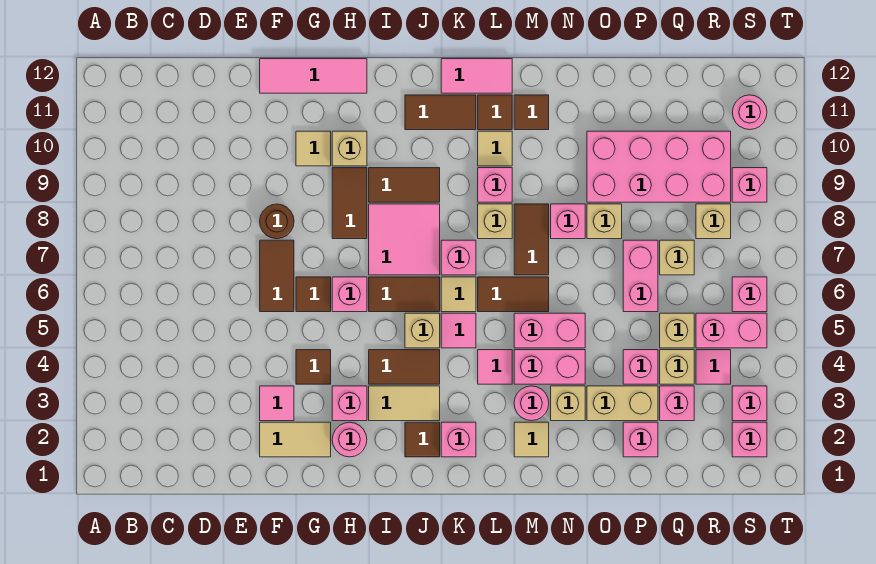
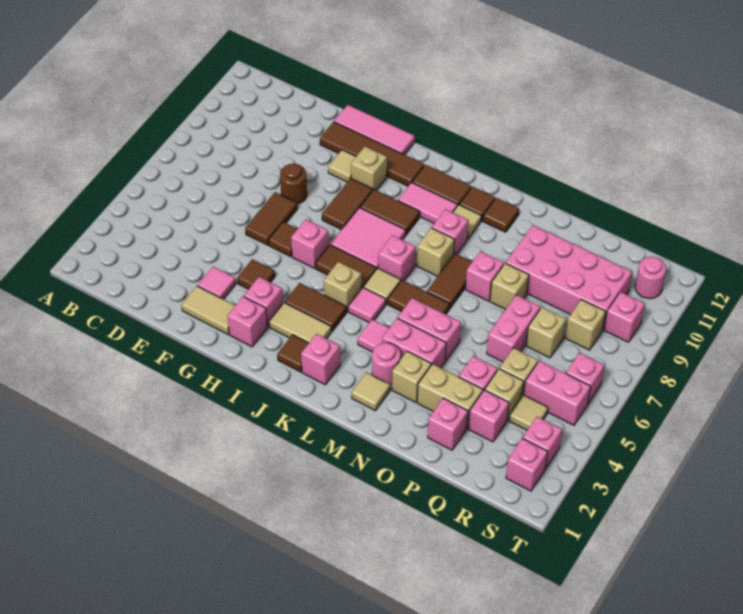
none -> brown 1x4 tile [320,122,424,186]
pink 1x1 round brick [332,422,367,457] -> pink 1x1 brick [228,296,267,347]
pink 1x2 tile [441,59,512,93] -> pink 1x2 tile moved to [398,183,457,223]
pink 1x1 tile [696,350,731,384] -> tan 1x1 tile [509,395,548,430]

